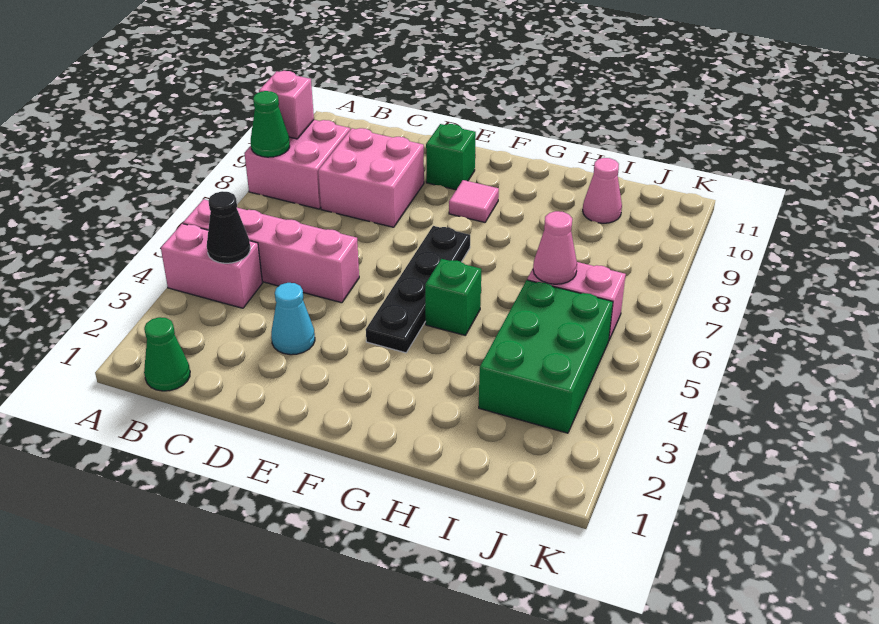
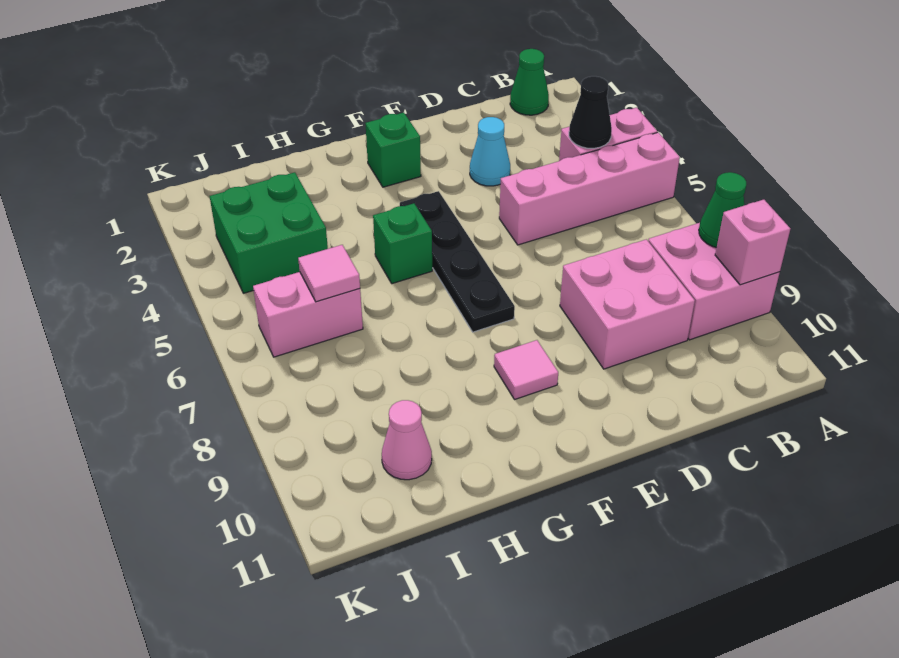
green 1x1 brick [426,124,476,190] -> green 1x1 brick moved to [365,113,421,187]
green 2x3 brick [479,280,613,433] -> green 2x2 brick [210,172,328,293]
pink 1x1 cone [533,211,577,284] -> pink 1x1 tile [298,245,360,302]

